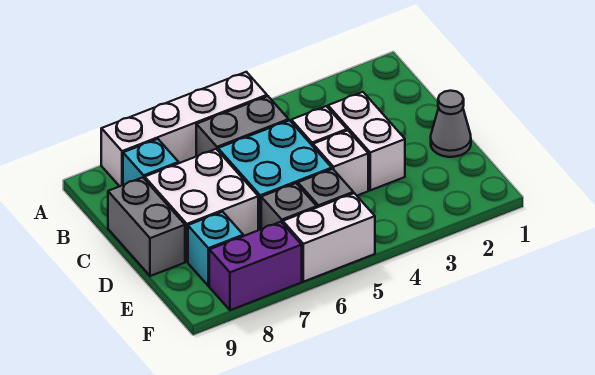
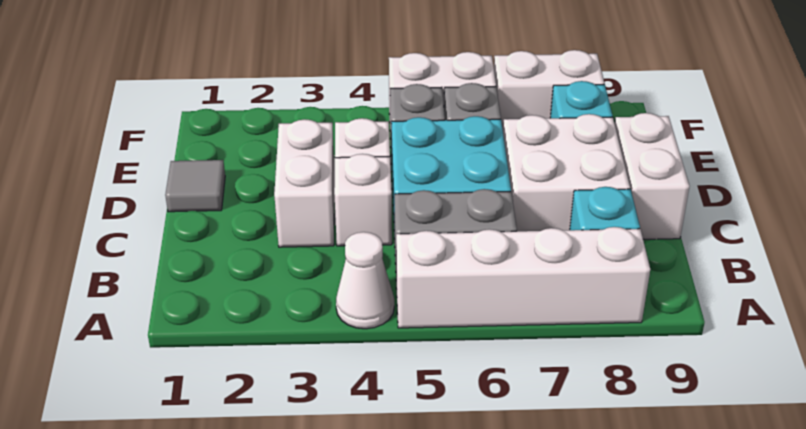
none -> white 1x1 cone [336,232,394,329]
grey 1x2 brick [108,178,185,276] -> white 1x2 brick [615,113,690,239]
grey 1x1 cone [431,91,471,157] -> grey 1x1 tile [165,160,225,212]
purple 1x2 brick [209,222,302,310] -> white 1x2 brick [494,50,604,129]

